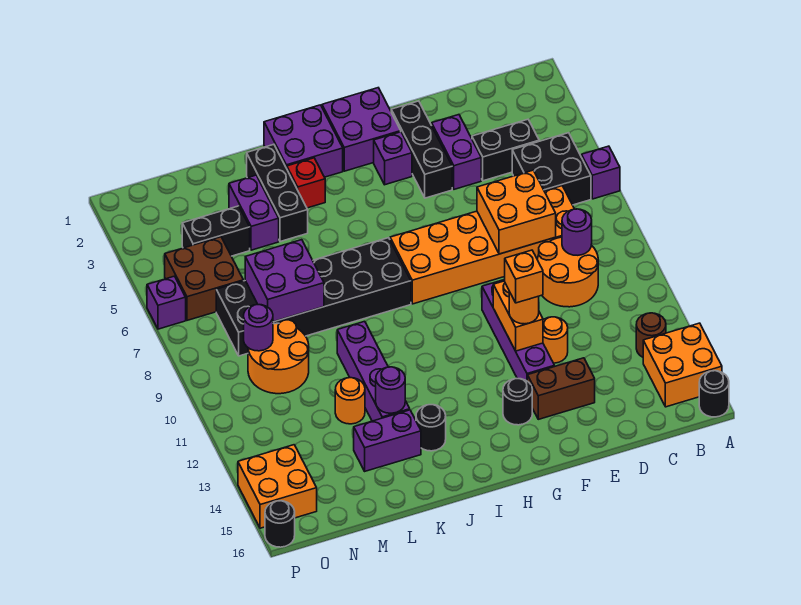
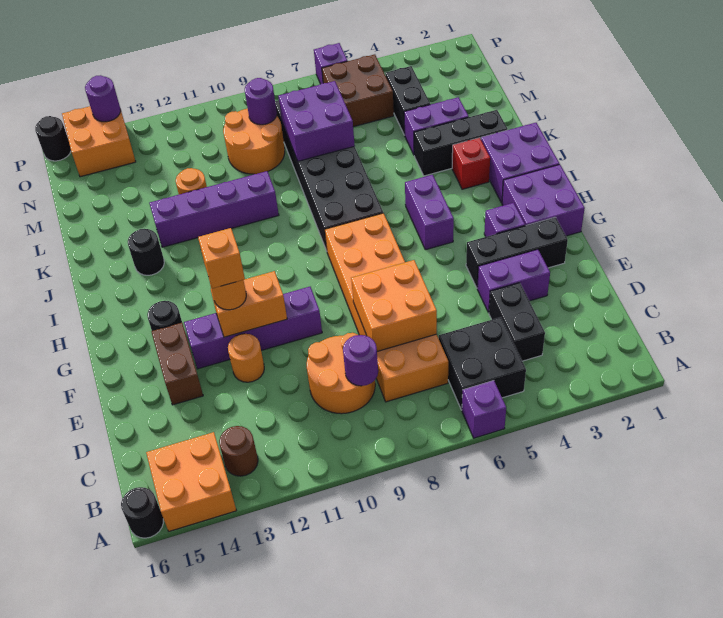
purple 1x1 round brick [376,367,405,413] -> purple 1x1 round brick moved to [85,75,121,122]
purple 1x2 brick [354,410,421,471] -> purple 1x2 brick moved to [405,175,454,250]

